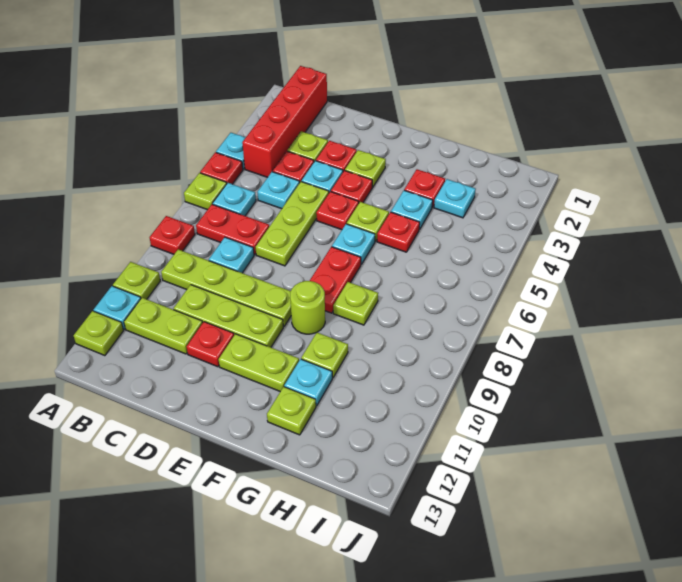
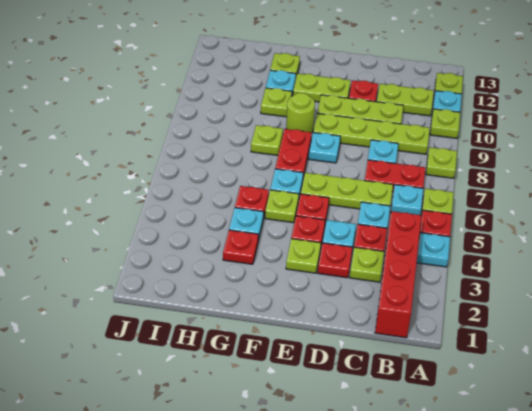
red 1x1 plate [150,216,195,254] -> lime 1x1 plate [426,147,457,178]
lime 1x3 plate [256,182,329,266] -> lime 1x3 plate turned to [300,173,393,209]
cyan 1x1 plate [434,179,476,218] -> cyan 1x1 plate moved to [309,133,340,163]

